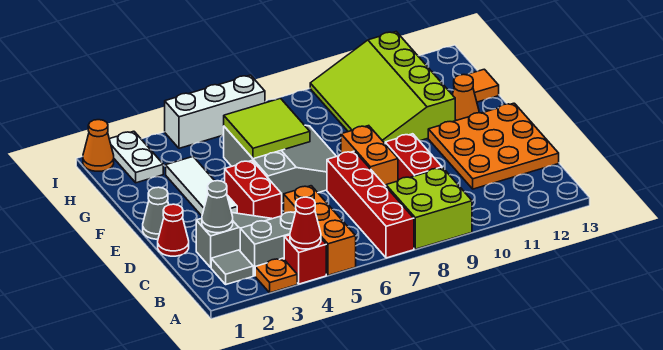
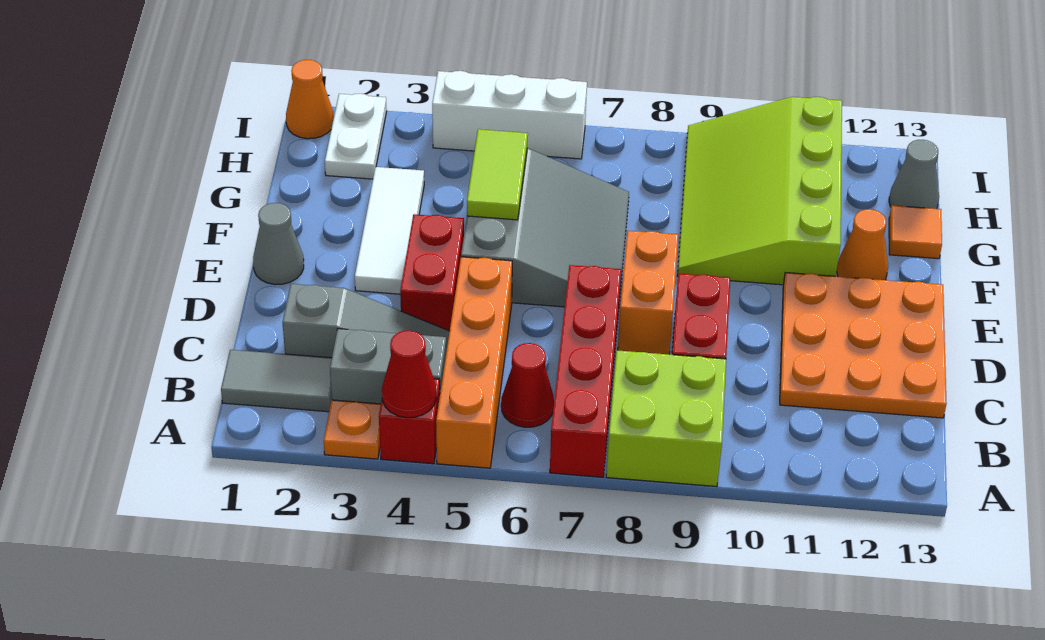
orange 1x3 brick [284,186,356,275] -> orange 1x4 brick [436,257,512,468]
grey 1x1 tile [211,250,253,284] -> grey 1x2 tile [221,350,332,412]
grey 1x1 cone [202,181,233,233] -> grey 1x1 cone moved to [889,140,939,209]
red 1x1 cone [158,204,189,256] -> red 1x1 cone moved to [501,343,554,427]
lime 2x2 tile [224,98,310,159] -> lime 1x2 tile [467,129,528,220]

